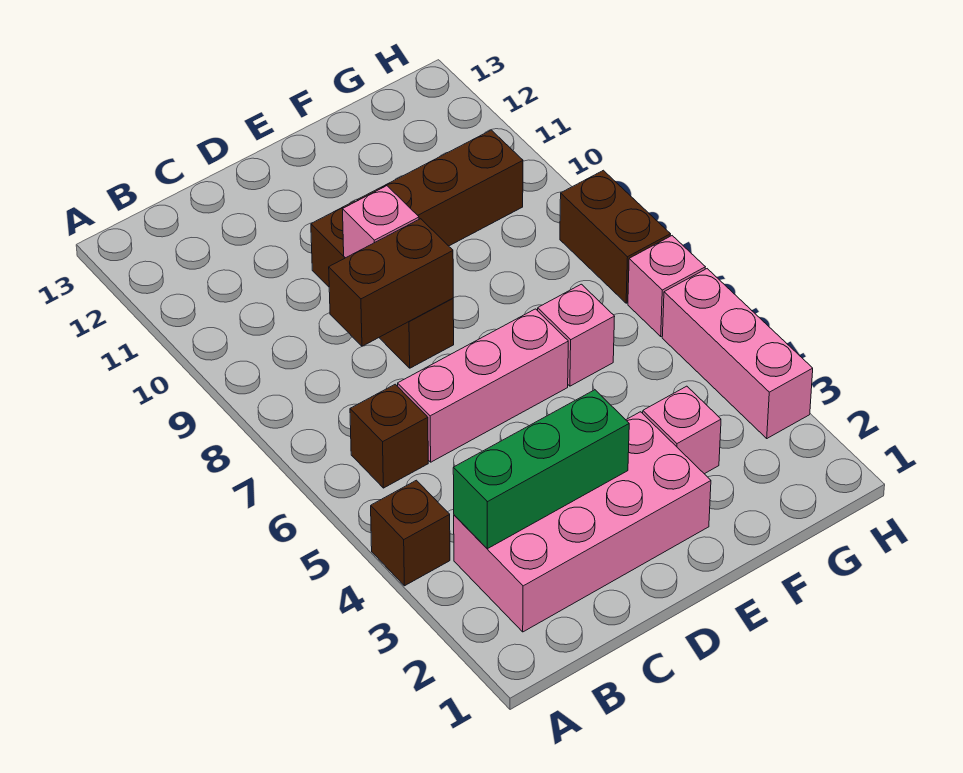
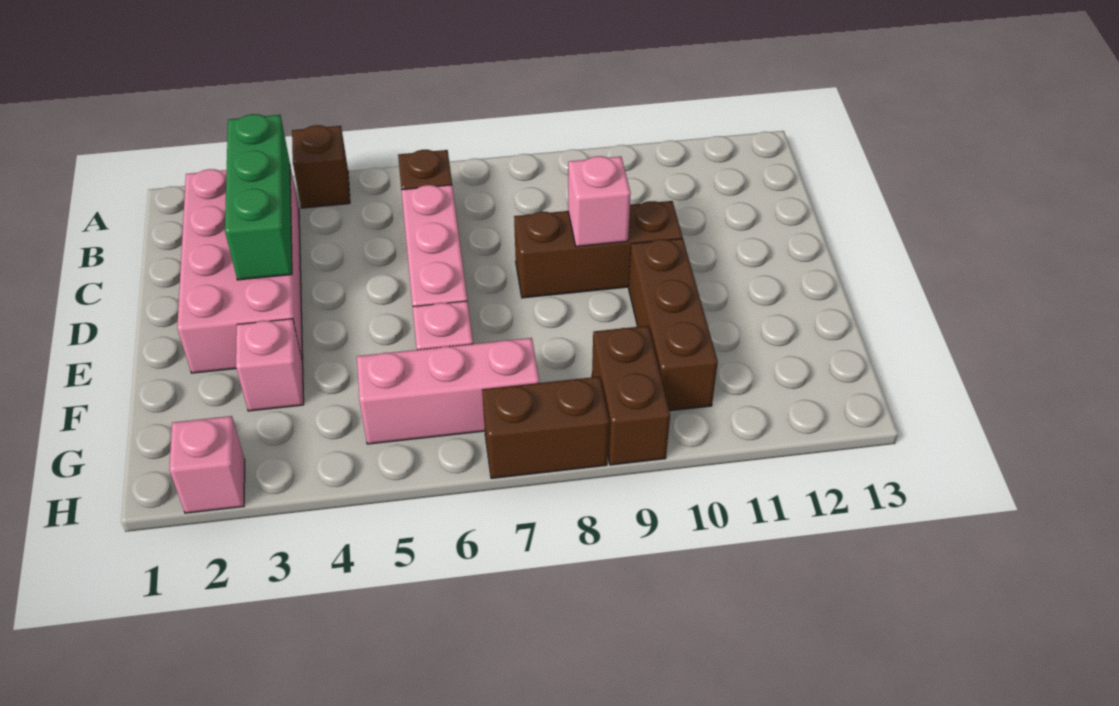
brown 1x2 brick [329,219,453,346] -> brown 1x2 brick moved to [592,326,670,465]
pink 1x3 brick [662,269,813,438] -> pink 1x3 brick moved to [357,338,539,444]
pink 1x1 brick [628,236,705,336] -> pink 1x1 brick moved to [169,416,245,513]

